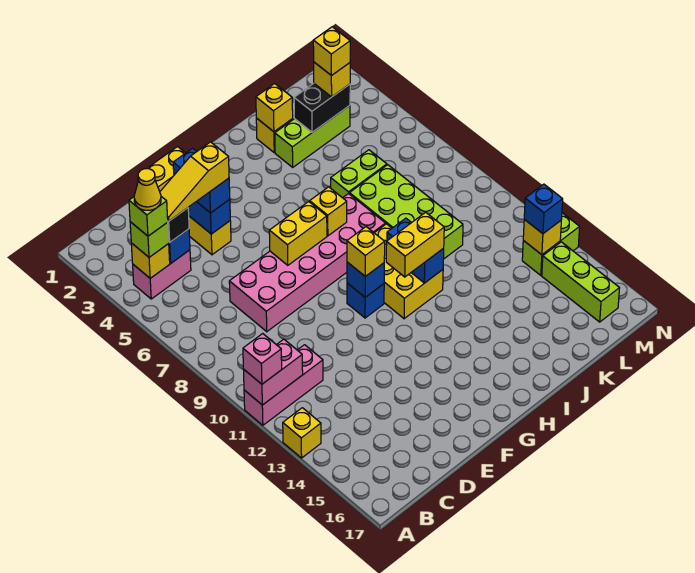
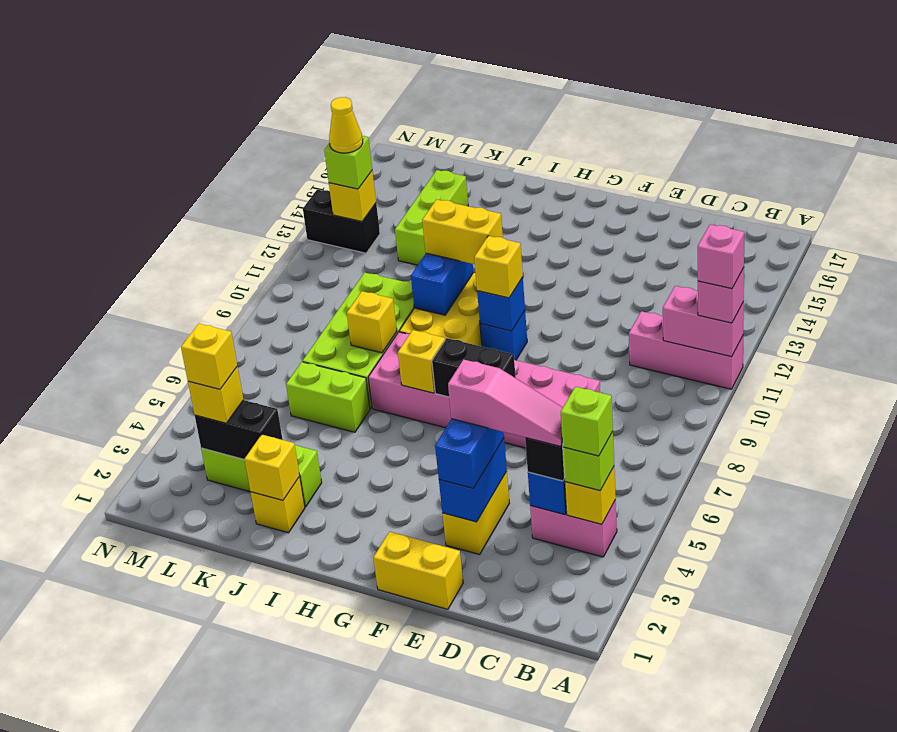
none -> pink 1x1 brick [698,224,744,289]
yellow 1x1 brick [283,408,321,458] -> yellow 1x1 brick moved to [347,291,397,353]
yellow 1x1 cone [134,169,161,210] -> yellow 1x1 cone moved to [329,97,363,153]
yellow 1x3 slope [160,142,229,221] -> pink 1x3 slope [448,359,563,446]
yellow 1x2 brick [269,202,327,265] -> black 1x2 brick [432,338,516,397]
lime 1x2 brick [522,213,580,275] -> black 1x2 brick [303,190,380,253]
blue 1x1 brick [524,184,563,234] -> lime 1x1 brick [324,136,372,189]
lime 1x3 brick [542,242,619,322] -> lime 1x3 brick moved to [395,170,468,265]

